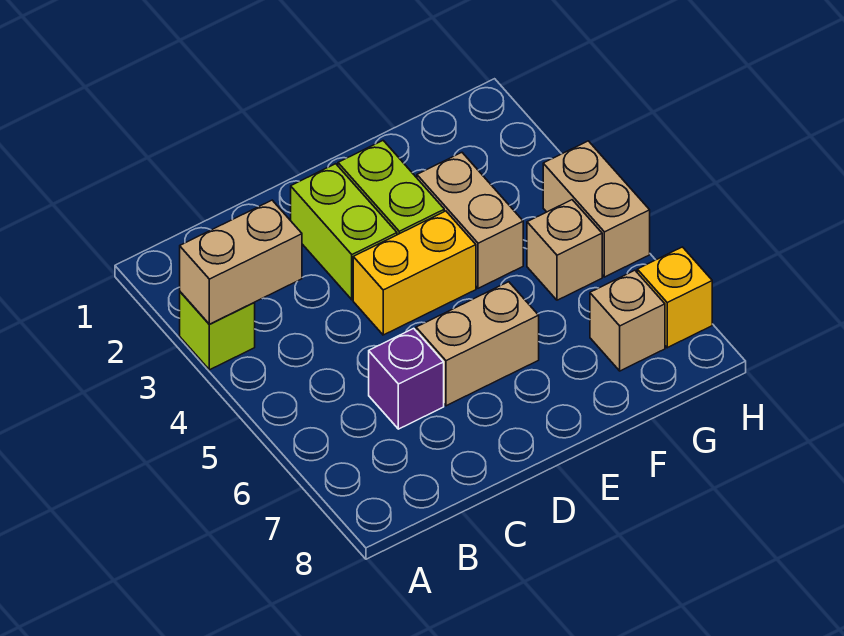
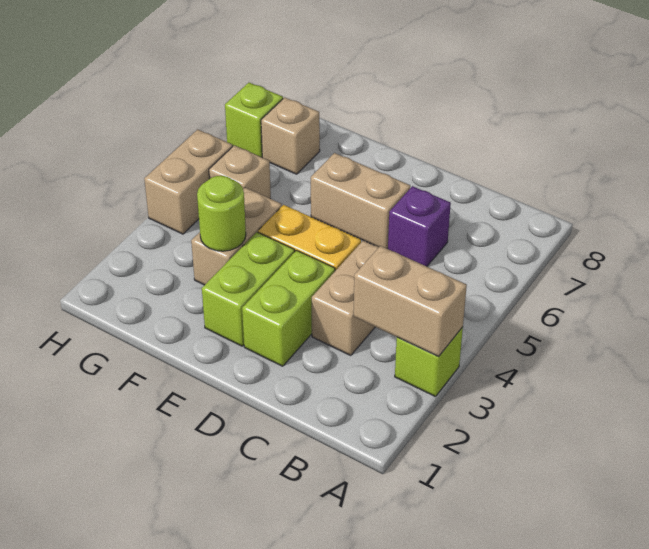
none -> tan 1x2 brick [312,241,379,355]
none -> lime 1x1 round brick [197,176,246,251]
yellow 1x1 brick [637,247,712,348] -> lime 1x1 brick [225,83,283,157]

